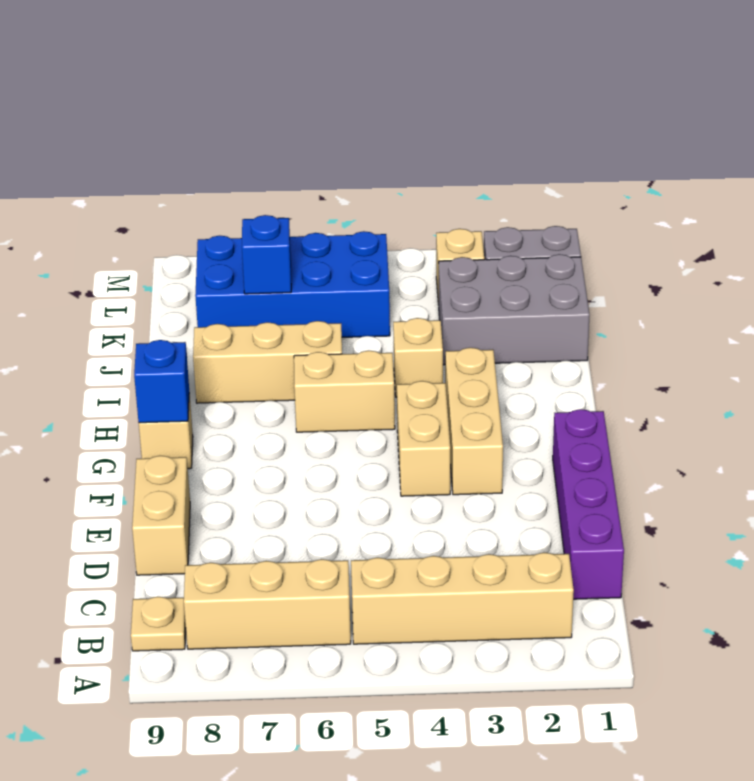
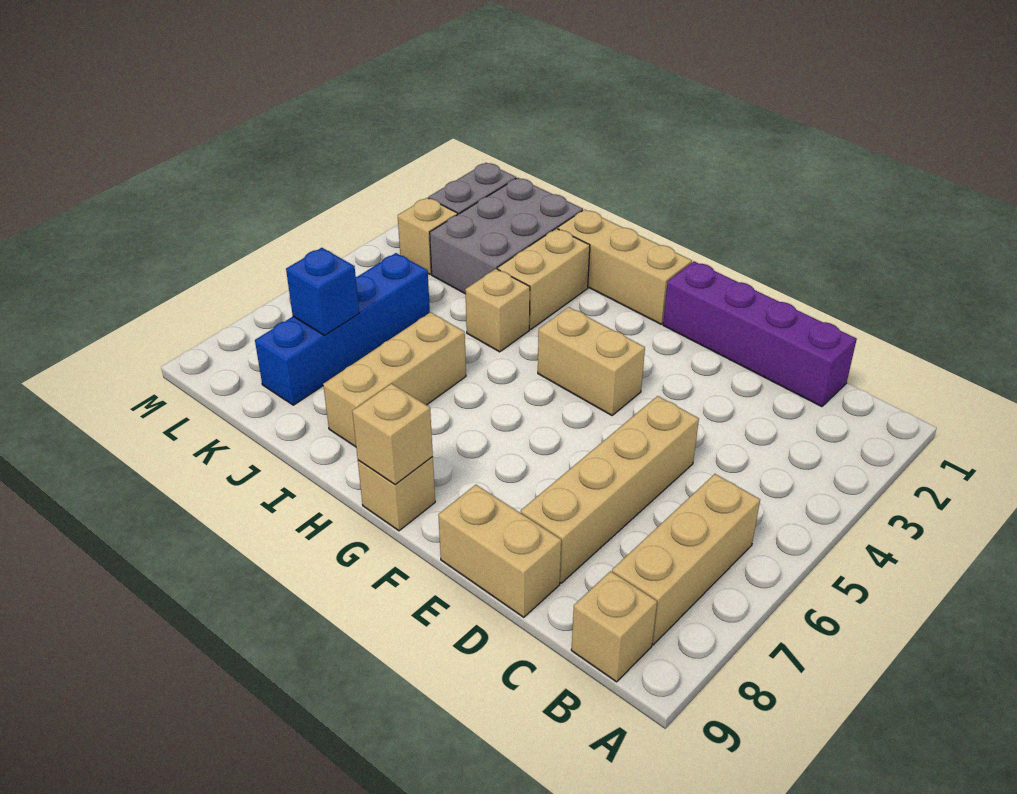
tan 1x4 brick [351,553,574,644] -> tan 1x4 brick moved to [521,396,699,583]
tan 1x1 plate [131,597,186,651] -> tan 1x1 brick [571,571,657,682]
tan 1x3 brick [445,348,503,495] -> tan 1x3 brick moved to [558,209,692,324]
blue 1x1 brick [134,340,189,423] -> tan 1x1 brick [352,384,433,485]
tan 1x2 brick [294,351,395,432] -> tan 1x2 brick moved to [497,228,590,329]
blue 2x4 brick [195,231,390,337] -> blue 1x4 brick [255,253,430,405]

